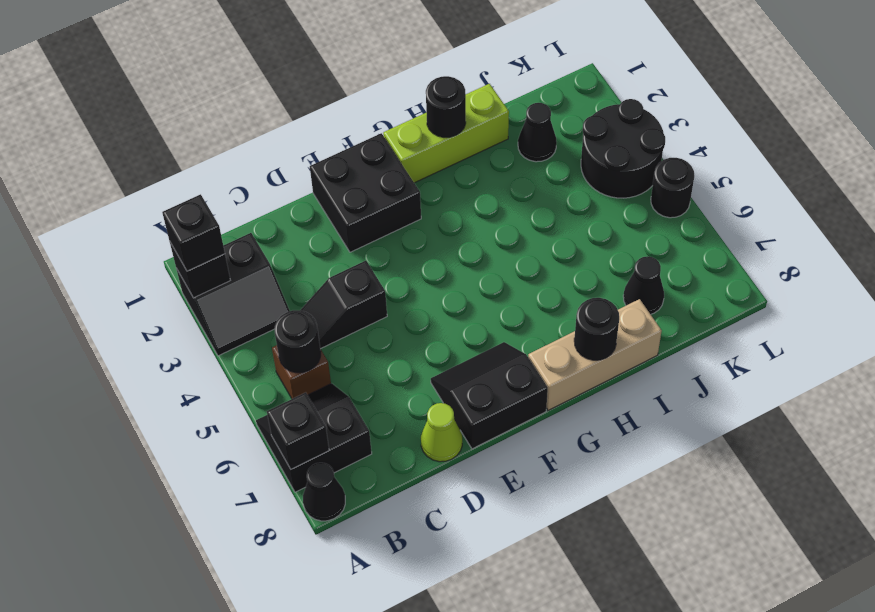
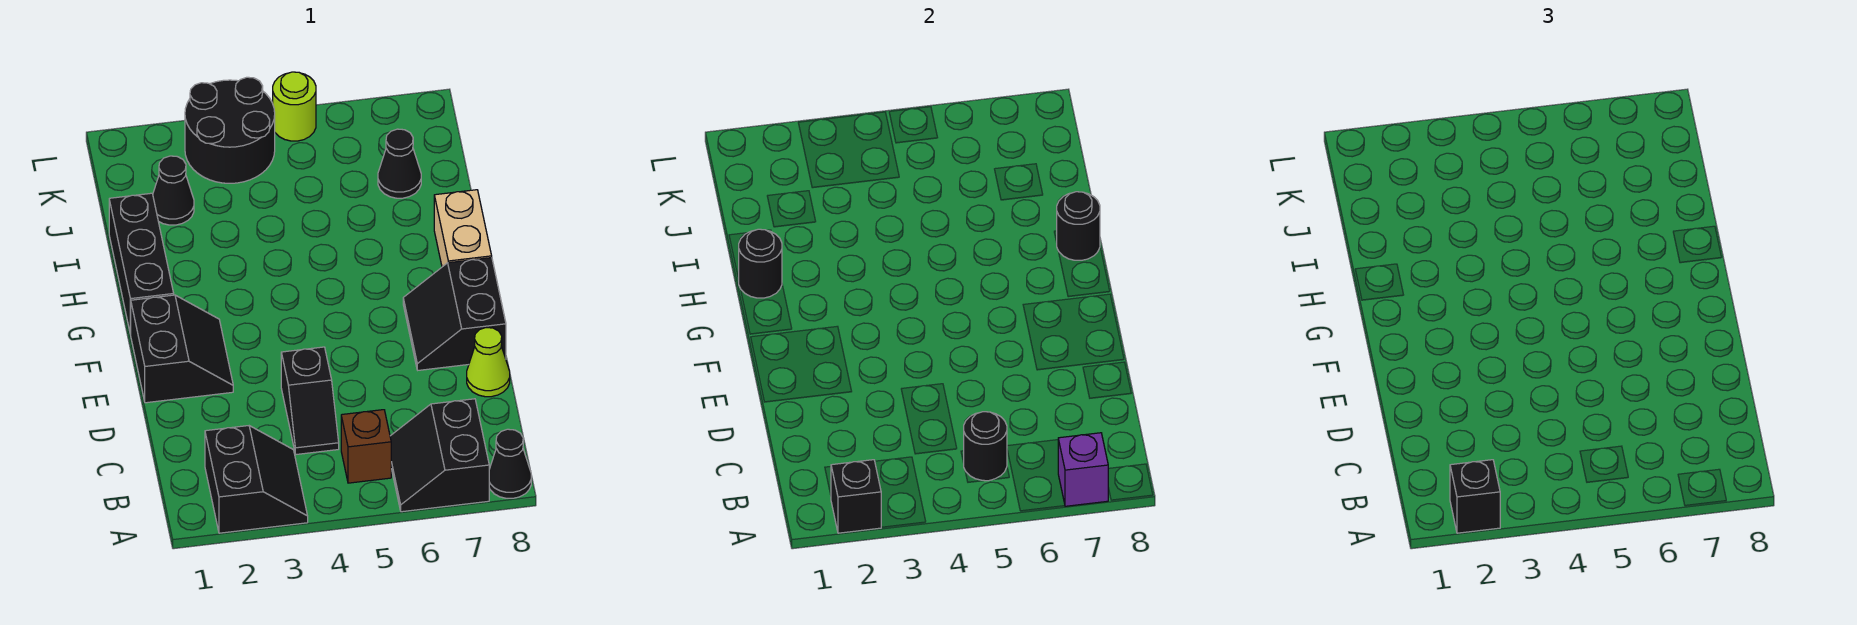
black 1x1 brick [267,392,329,469] -> purple 1x1 brick [1058,433,1108,506]
black 2x2 brick [310,133,421,252] -> black 2x2 slope [131,295,233,403]
lime 1x3 brick [383,84,509,183] -> black 1x3 brick [109,193,174,335]
tan 1x3 brick [528,299,662,410] -> tan 1x2 brick [434,190,492,267]
black 1x1 round brick [651,158,694,218] -> lime 1x1 round brick [273,72,316,141]

